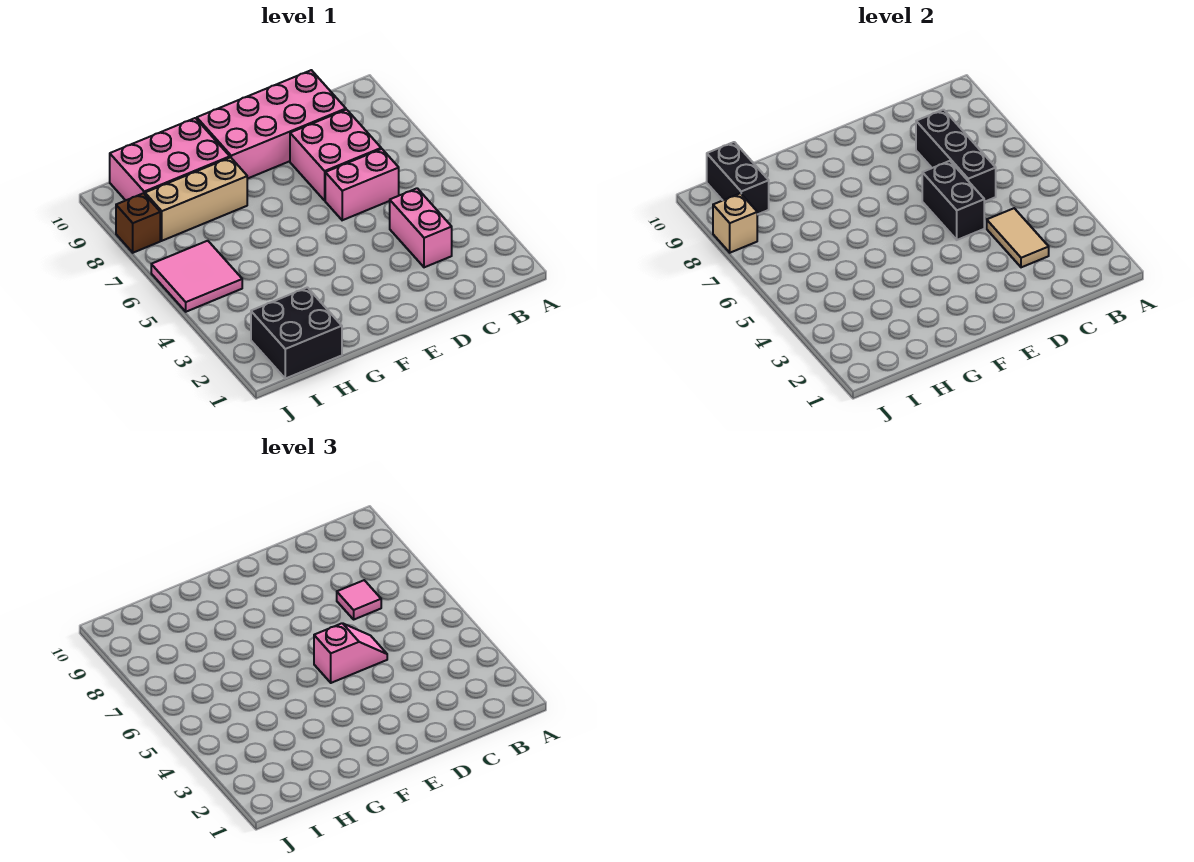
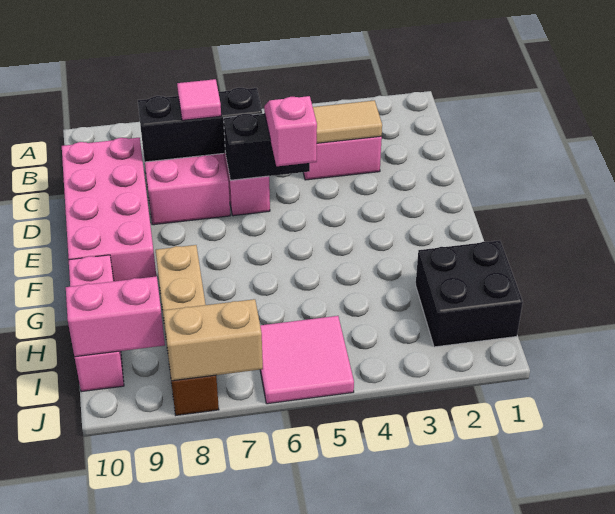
pink 2x3 brick [110,118,230,200] -> pink 1x3 brick [69,255,124,392]
black 1x2 brick [707,142,769,215] -> pink 1x2 brick [66,276,165,357]
tan 1x1 brick [713,193,757,253] -> tan 1x2 brick [163,299,263,381]

